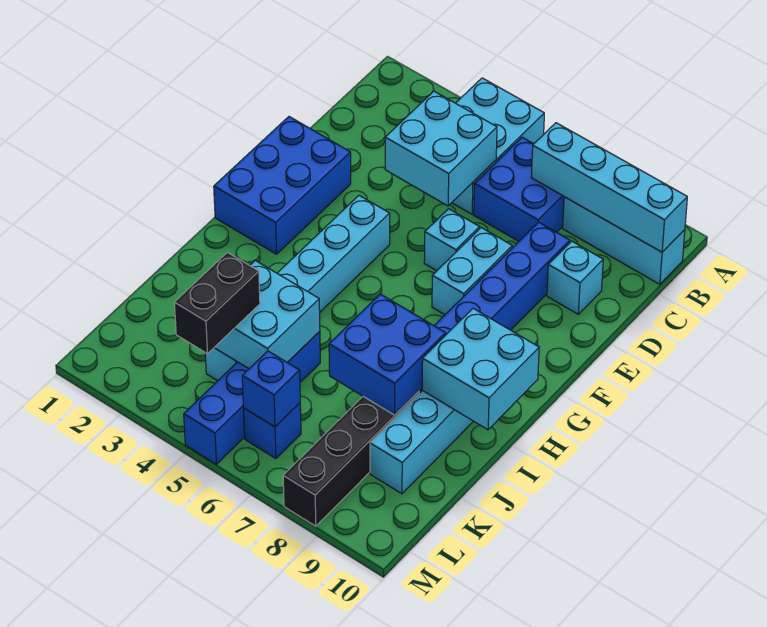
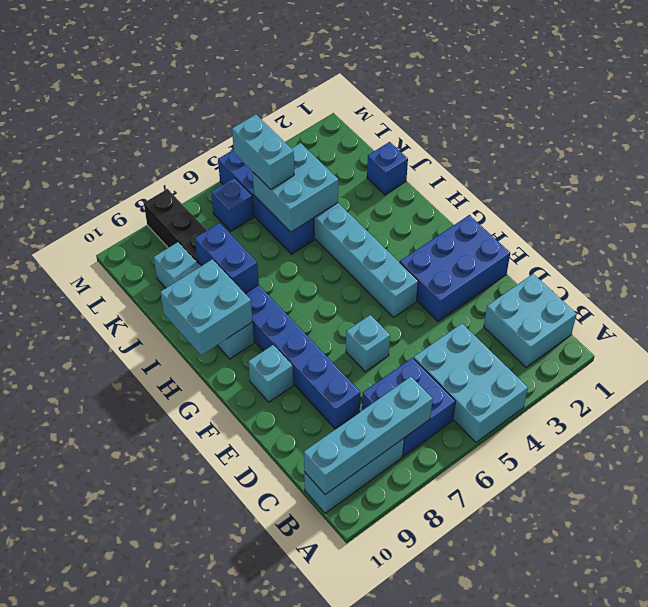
cyan 2x2 brick [385,91,497,206] -> cyan 2x2 brick moved to [484,274,577,367]
cyan 1x1 brick [547,241,603,314] -> cyan 1x1 brick moved to [248,345,293,402]
blue 2x3 brick [214,117,351,254] -> blue 2x3 brick turned to [400,215,510,321]
cyan 1x2 brick [432,228,512,315] -> cyan 1x2 brick moved to [232,115,294,189]
blue 2x2 brick [329,294,446,415] -> blue 1x2 brick [195,223,259,293]
black 1x2 brick [174,252,260,354] -> none
blue 1x1 brick [242,351,300,427] -> blue 1x1 brick moved to [367,142,408,195]

